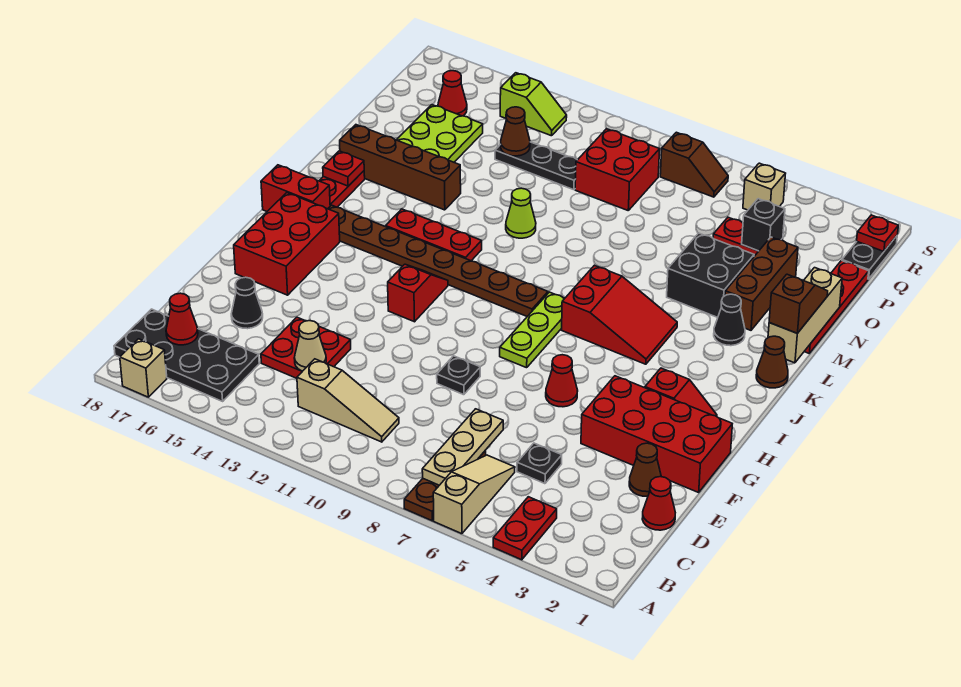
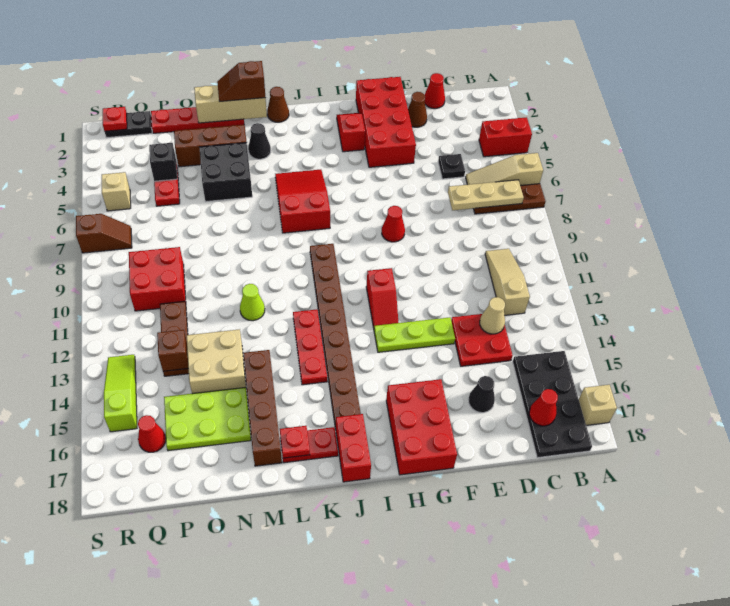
red 1x2 plate [493,497,557,560] -> red 1x2 brick [479,117,532,157]
black 1x1 plate [437,356,480,395] -> none
red 1x1 cone [546,355,578,407] -> red 1x1 cone moved to [382,206,405,242]
red 2x3 brick [234,193,340,295] -> red 2x3 brick turned to [386,379,457,475]
lime 1x3 plate [500,292,565,368] -> lime 1x3 plate moved to [374,317,455,352]
red 1x2 slope [388,264,448,322] -> red 1x2 slope turned to [366,268,398,328]
none -> tan 2x2 brick [187,329,246,394]
black 1x3 plate [495,142,577,190] -> brown 1x3 plate [160,301,189,376]
brown 1x1 cone [501,107,530,156] -> brown 1x1 brick [157,330,188,371]
brown 1x2 slope [660,132,728,197] -> brown 1x2 slope turned to [76,214,132,253]
lime 1x2 slope [500,73,567,136] -> lime 1x3 slope [104,355,137,432]

